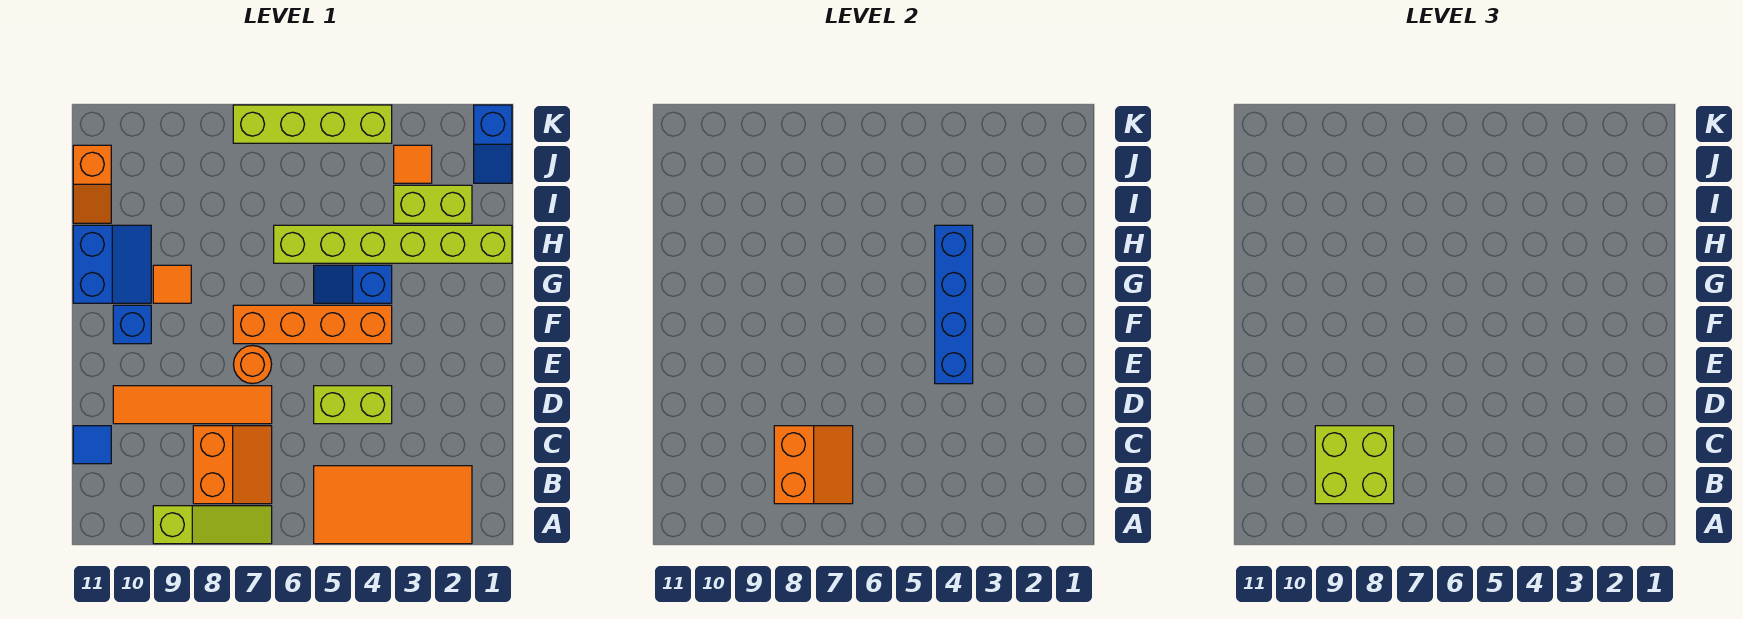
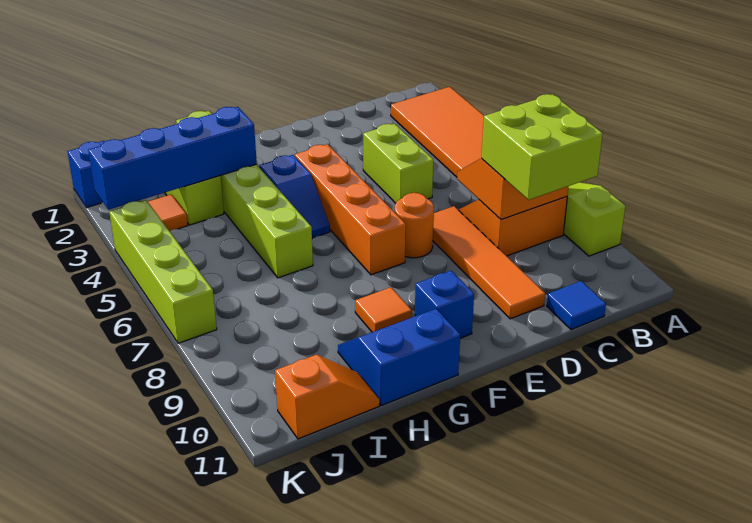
blue 1x4 brick [935,225,973,384] -> blue 1x4 brick moved to [88,107,257,210]

